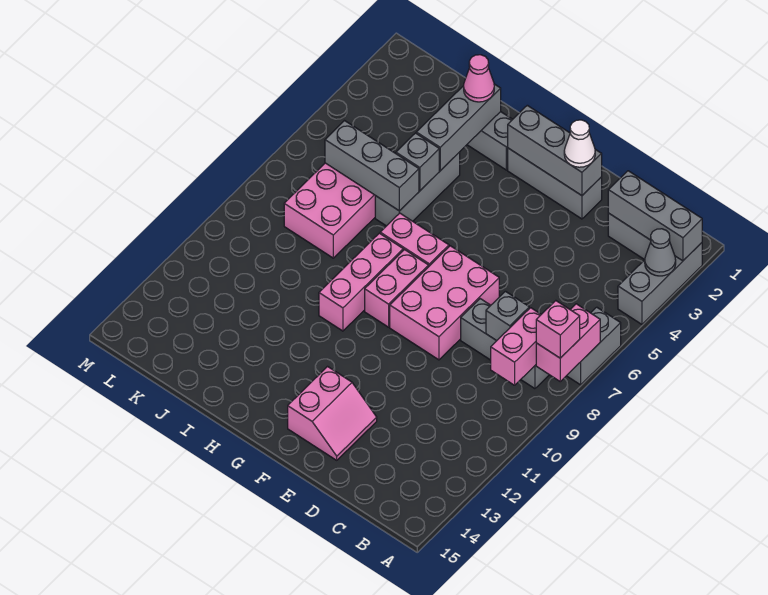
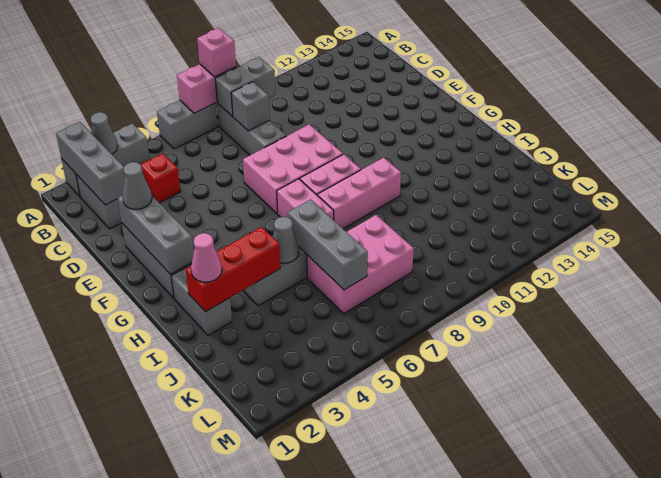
pink 1x2 brick [491,308,541,385] -> grey 1x2 brick [215,57,275,116]
none -> red 1x1 brick [141,153,181,203]
white 1x1 cone [564,120,595,167] -> grey 1x1 cone [122,162,152,209]
pink 2x2 slope [288,367,377,460] -> none
grey 1x3 brick [416,84,501,171] -> red 1x3 brick [186,227,280,312]
grey 1x1 brick [396,133,439,191] -> grey 1x1 cone [273,217,299,263]

